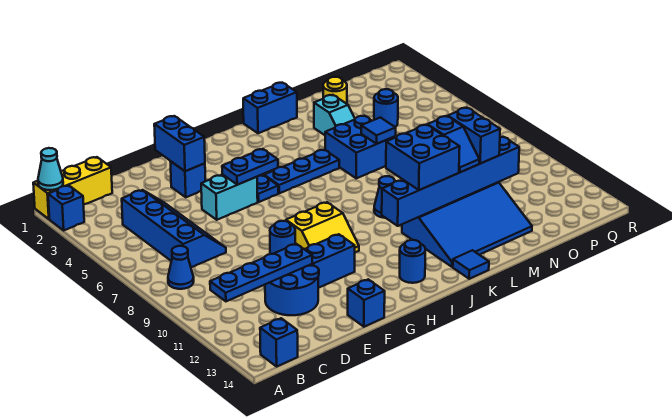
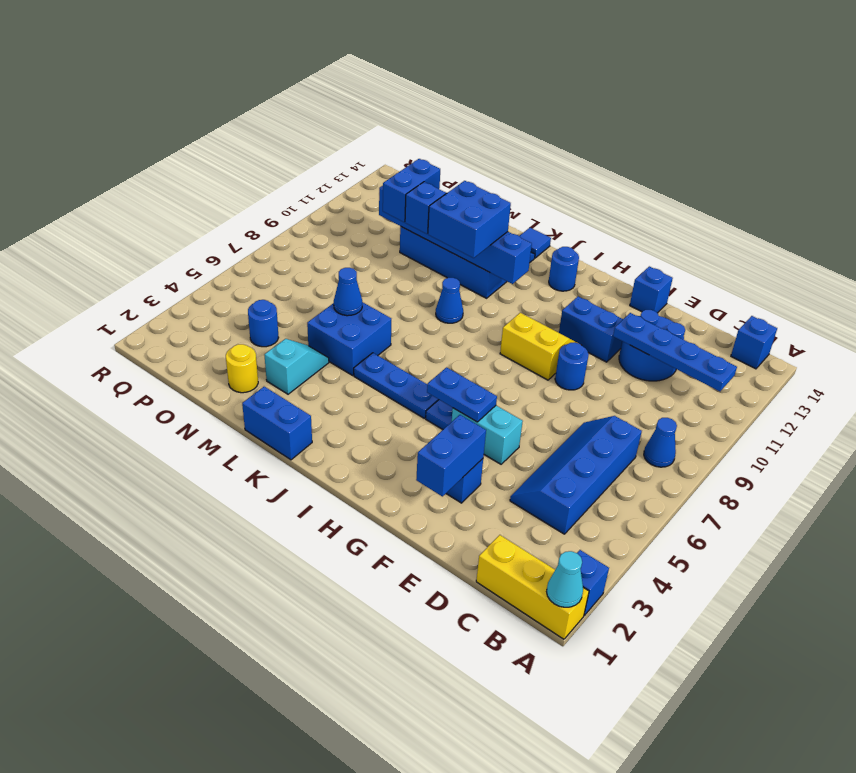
blue 1x1 tile [361,117,396,144] -> blue 1x1 cone [334,268,362,316]

